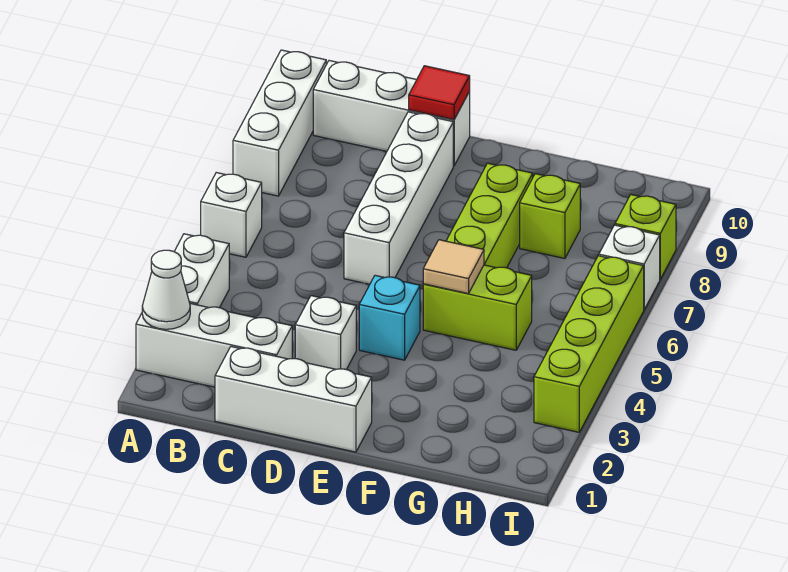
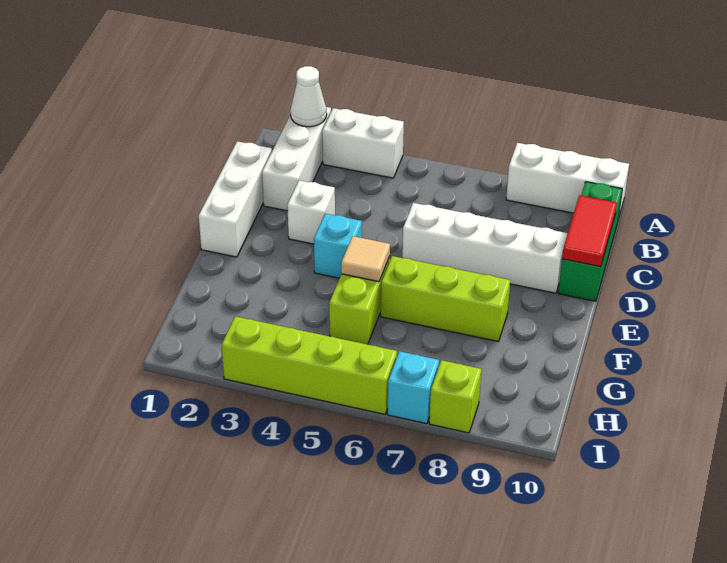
white 1x1 brick [201,173,262,257] -> none
white 1x3 brick [313,61,470,166] -> green 1x3 brick [558,182,622,301]
red 1x1 tile [409,66,470,120] -> red 1x2 tile [562,195,617,267]
lime 1x1 brick [520,174,580,258] -> none
white 1x1 brick [599,225,660,309] -> cyan 1x1 brick [387,351,439,424]

